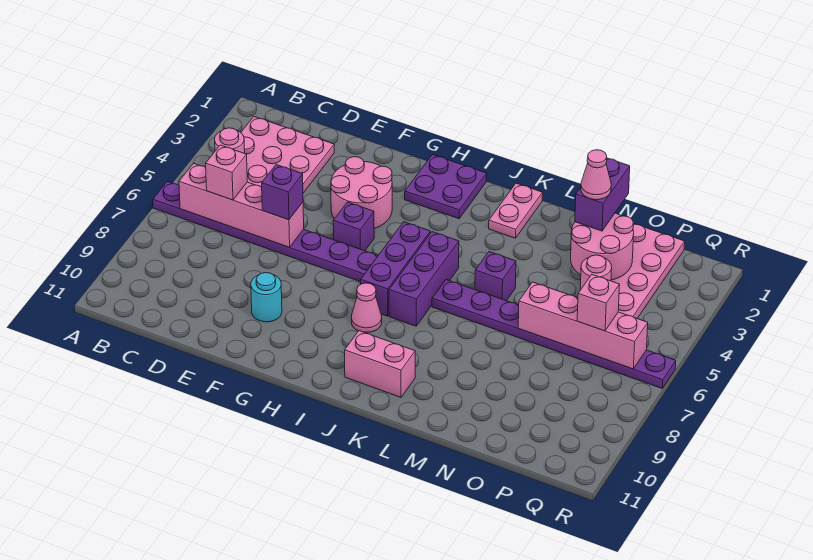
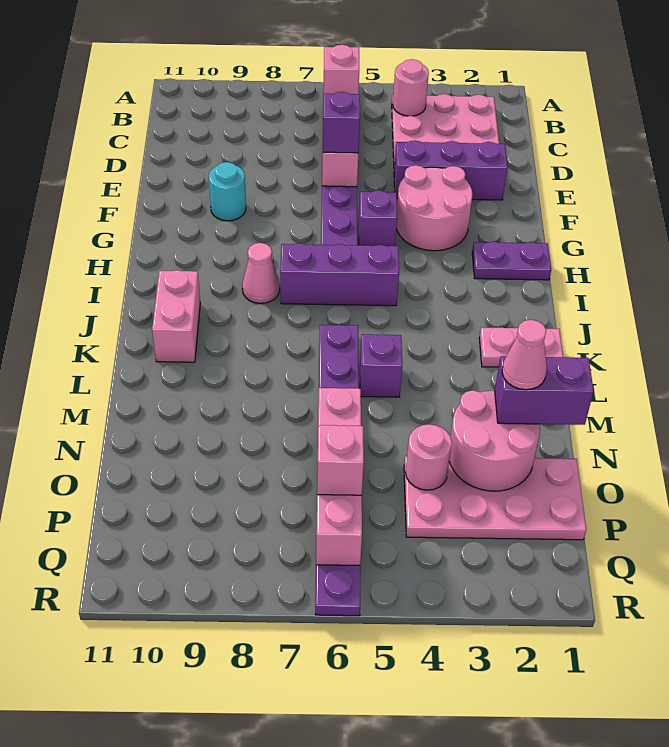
purple 2x2 plate [405,155,487,219] -> purple 1x2 plate [472,241,551,280]
purple 1x3 brick [389,232,459,326] -> purple 1x3 brick moved to [394,141,507,200]

